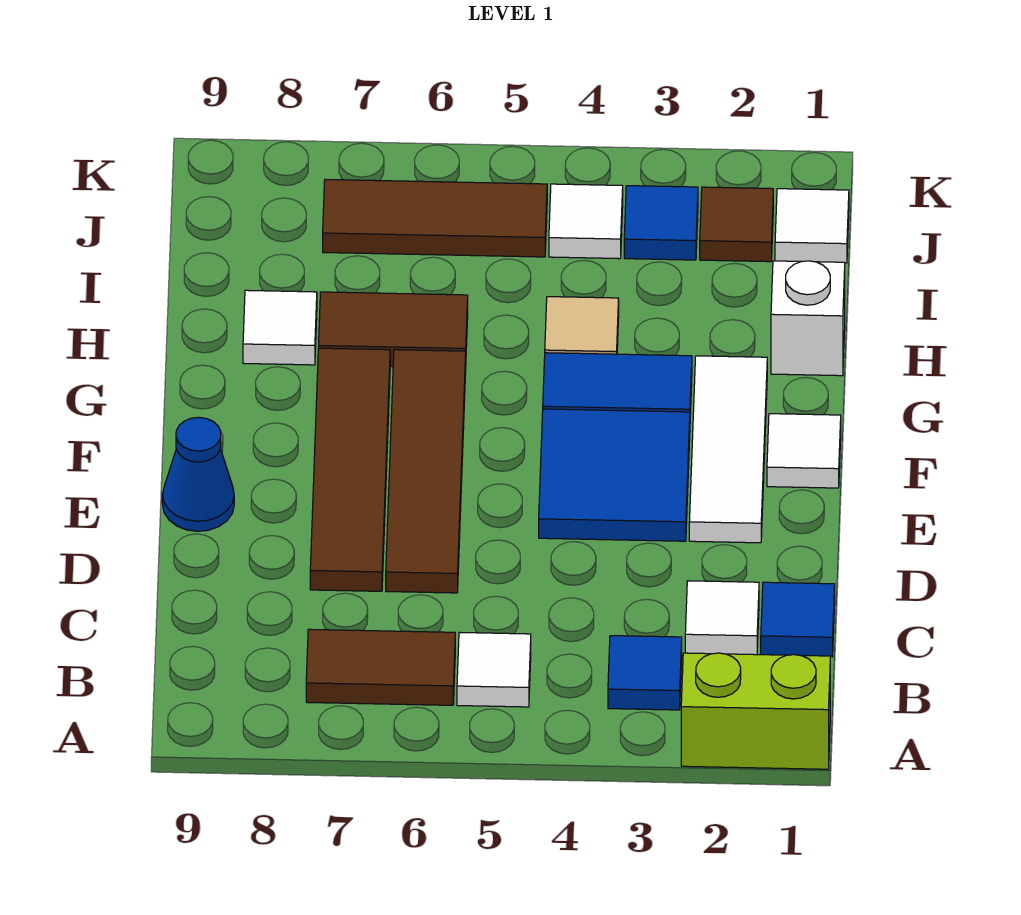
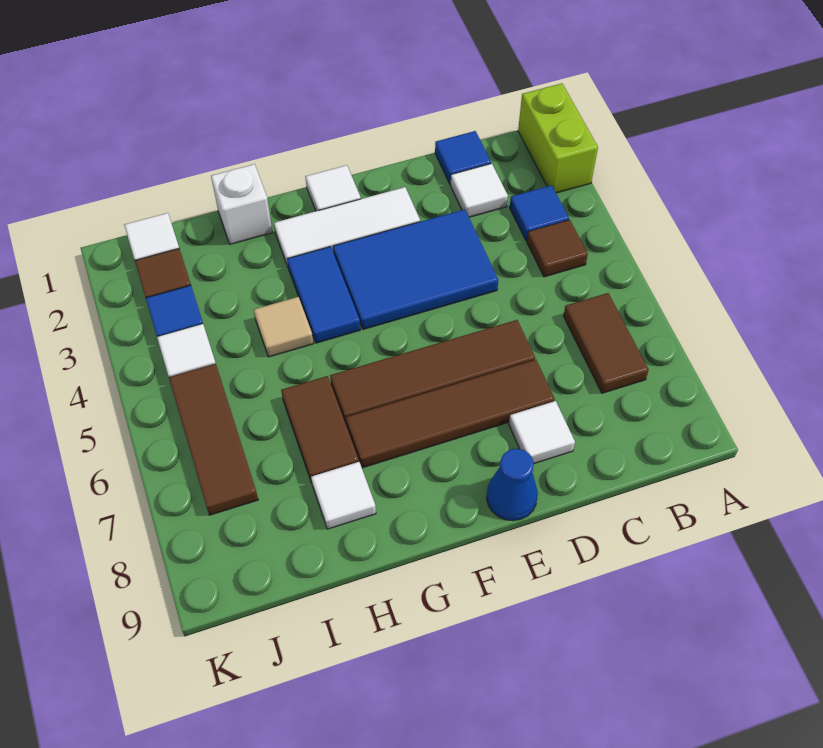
none -> brown 1x1 tile [527,220,588,277]
white 1x1 tile [457,632,531,707] -> white 1x1 tile moved to [509,401,575,463]
blue 2x2 tile [539,409,690,541] -> blue 2x3 tile [333,209,498,329]

